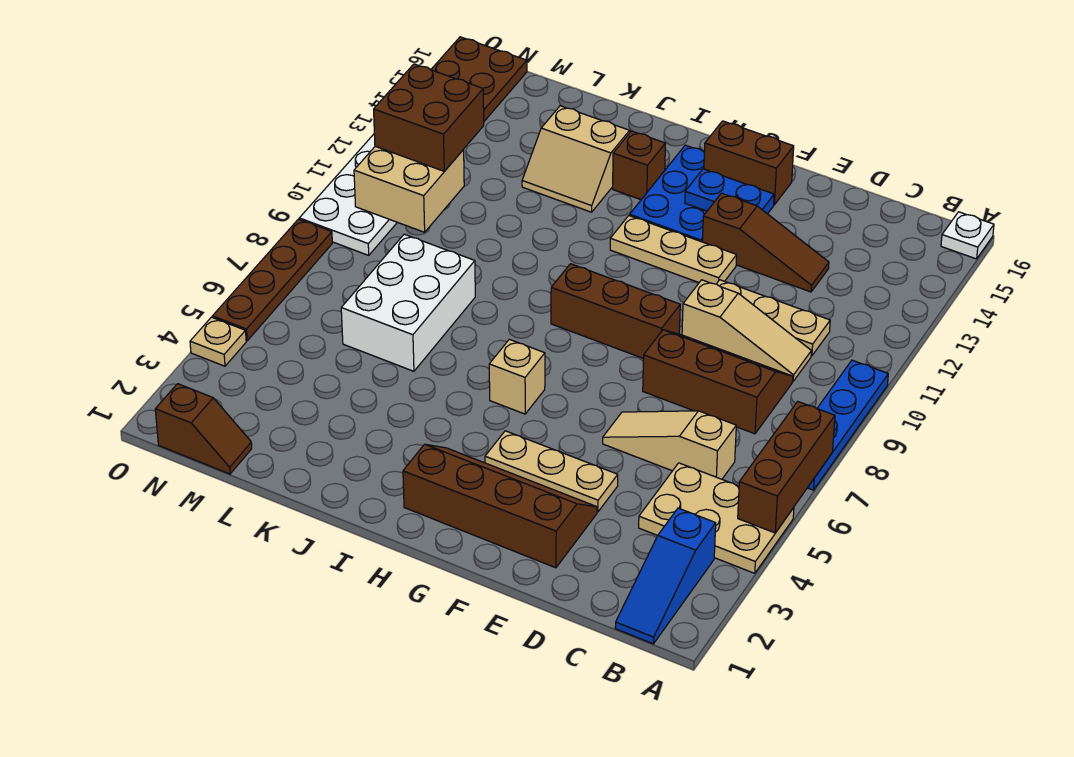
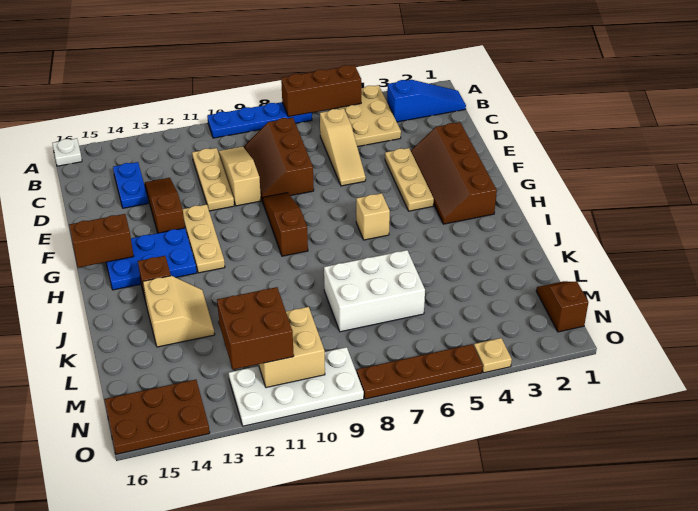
brown 1x3 brick [551,264,680,359] -> brown 1x3 slope [262,193,308,256]
blue 1x2 plate [685,169,774,214] -> blue 1x2 plate moved to [113,162,148,208]
brown 1x2 brick [704,121,794,205] -> brown 1x2 brick turned to [69,214,134,267]

